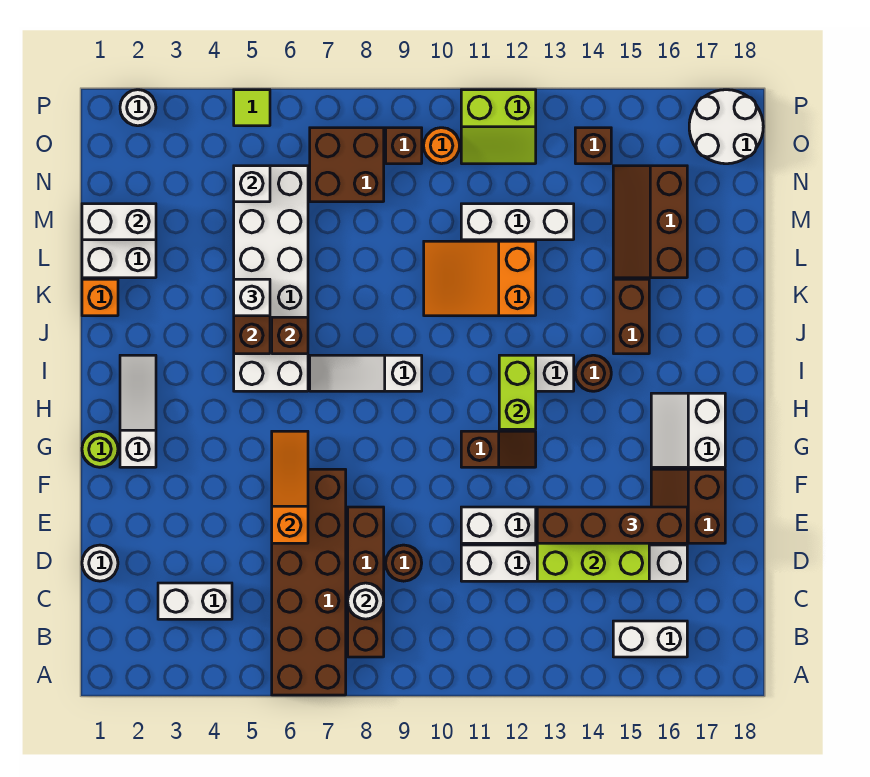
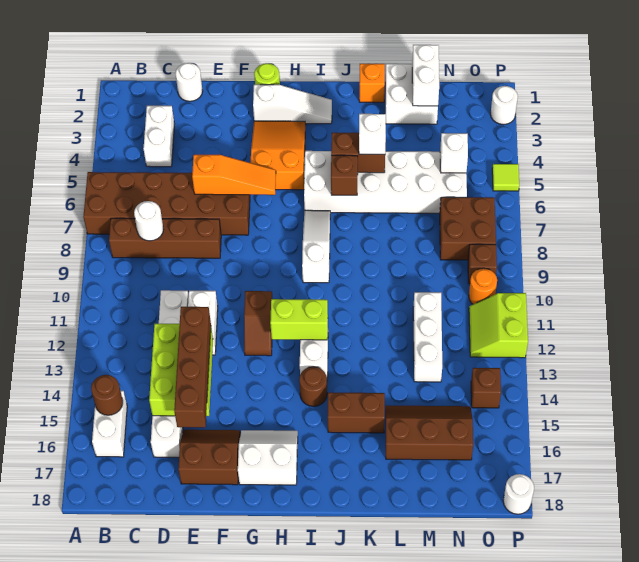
brown 1x1 round brick [386,545,422,581] -> brown 1x1 round brick moved to [91,375,123,415]
orange 2x3 slope [424,241,536,316] -> orange 2x3 slope moved to [251,121,306,190]
white 2x2 round brick [689,90,763,164] -> white 1x1 round brick [503,474,534,514]

